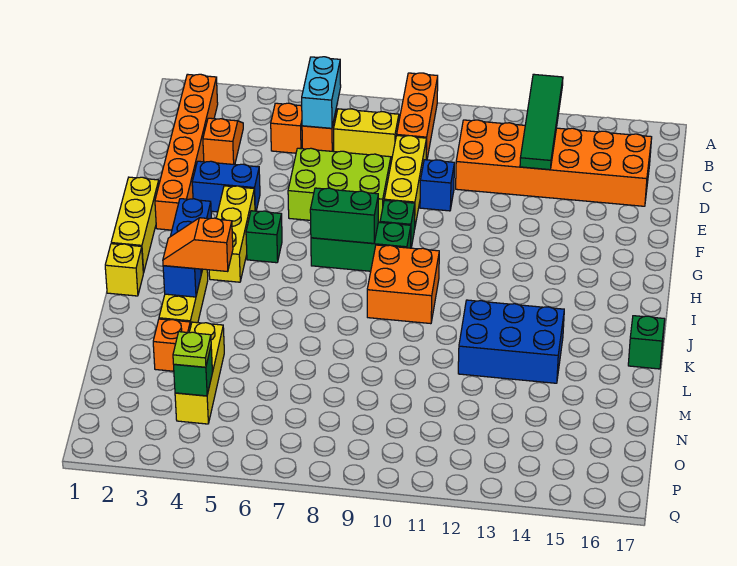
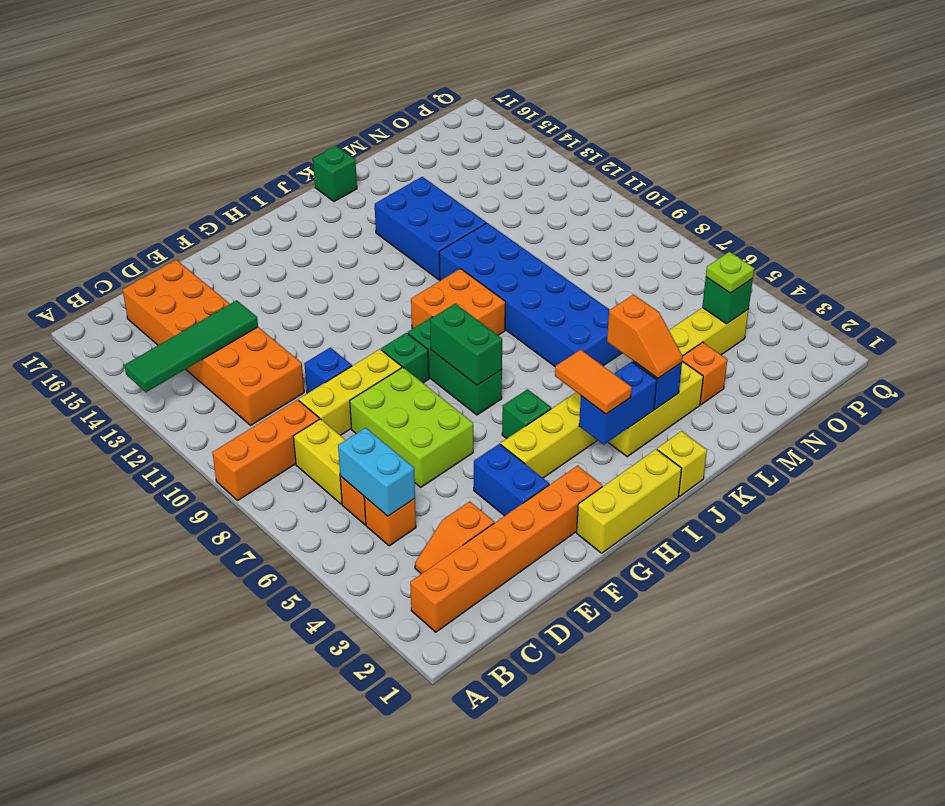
cyan 1x2 brick [302,57,341,128] -> cyan 1x2 brick turned to [338,428,415,516]
none -> orange 1x2 tile [555,350,632,414]
none -> blue 2x6 brick [439,223,622,366]

